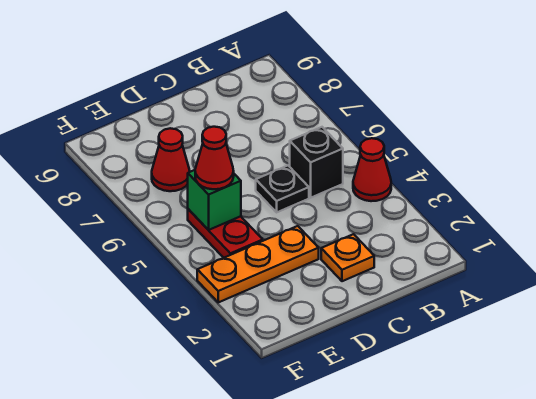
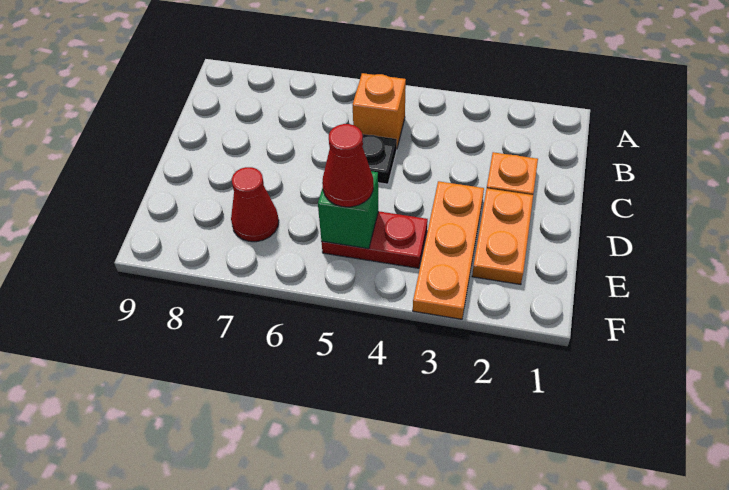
red 1x1 cone [353,138,391,201] -> none
black 1x1 brick [290,127,343,198] -> orange 1x1 brick [353,73,406,147]
none -> orange 1x2 plate [472,188,533,285]

